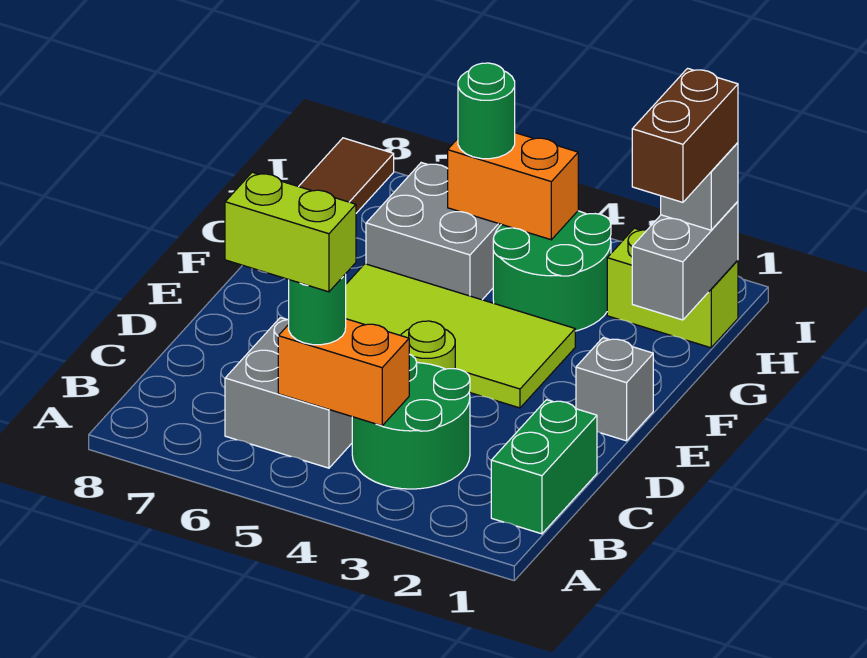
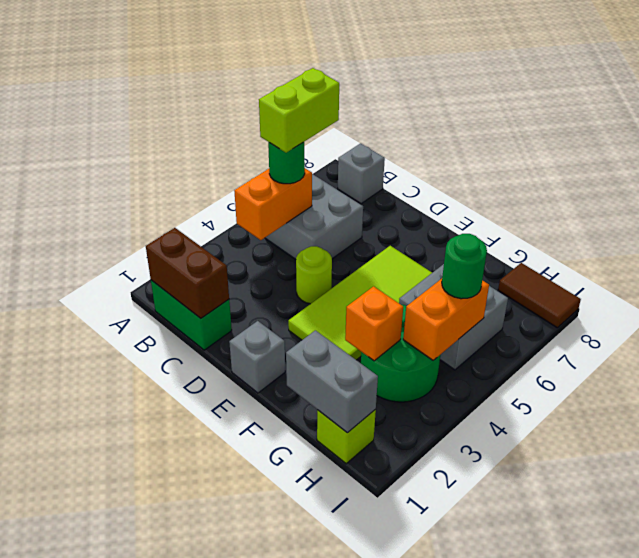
green 2x2 round brick [352,354,470,489] -> none
brown 1x2 brick [632,68,738,202] -> brown 1x2 brick moved to [146,228,229,318]
none -> orange 1x1 brick [345,286,403,361]
lime 1x2 brick [607,228,738,348] -> lime 1x1 brick [317,410,376,464]
grey 1x1 brick [661,143,738,230] -> grey 1x1 brick moved to [338,143,385,204]

